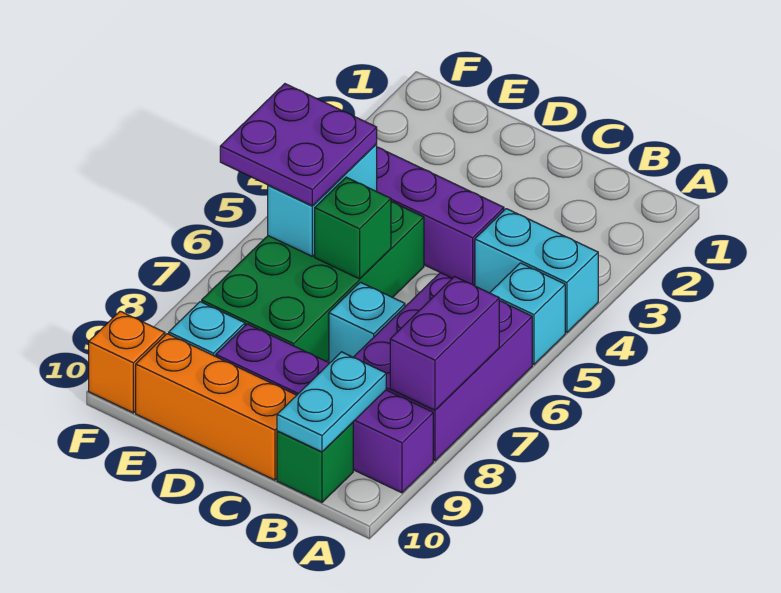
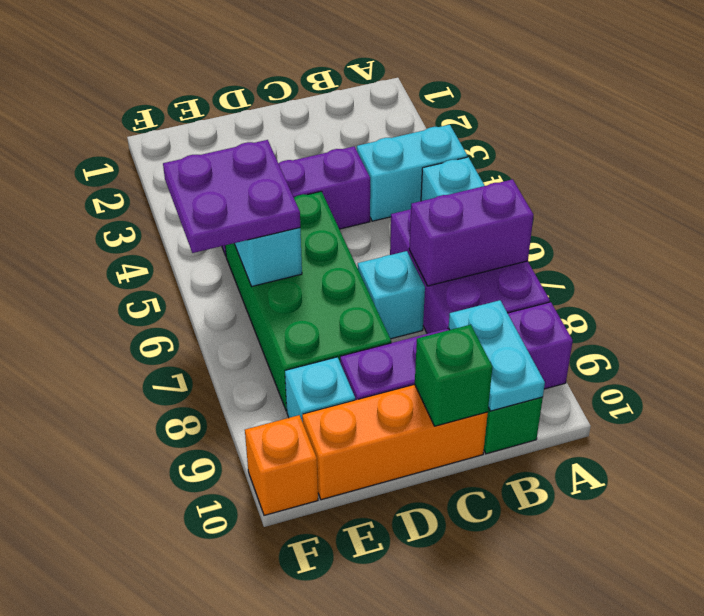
purple 1x2 brick [390,277,499,410] -> purple 1x2 brick turned to [409,179,534,286]
green 1x1 brick [315,177,391,279] -> green 1x1 brick moved to [415,325,492,426]

